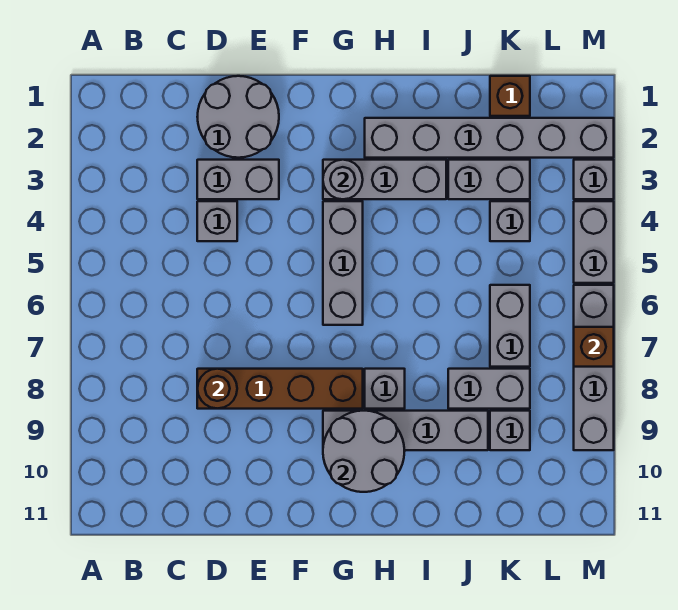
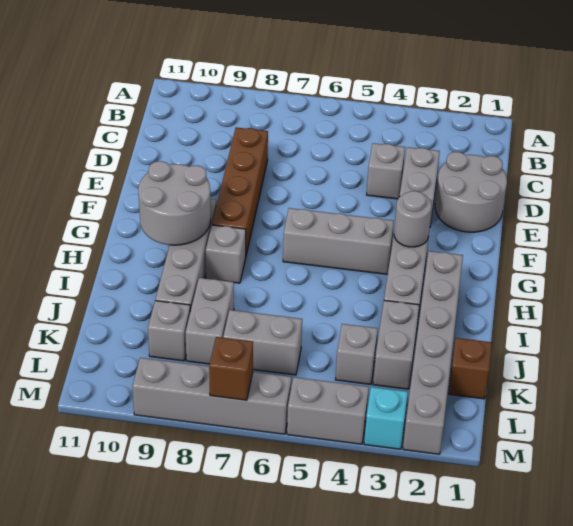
brown 1x1 round brick [197,369,237,409] -> none
grey 1x1 brick [574,160,614,199] -> cyan 1x1 brick [364,387,408,449]

